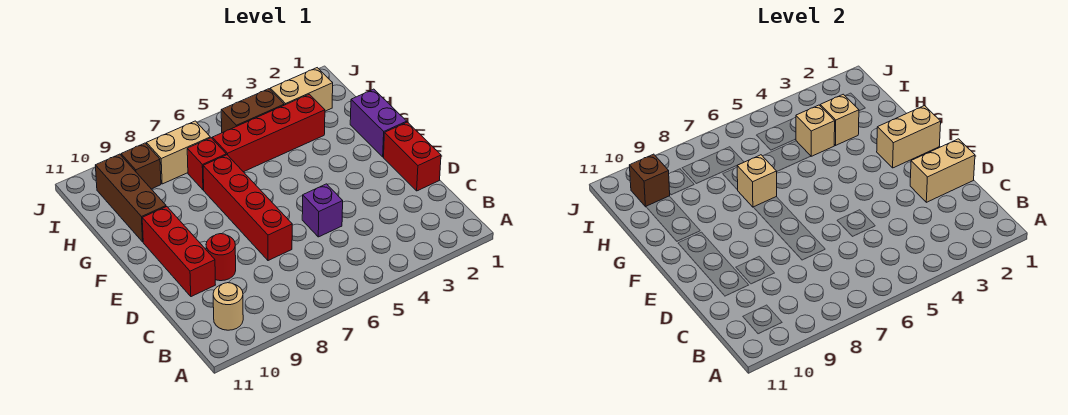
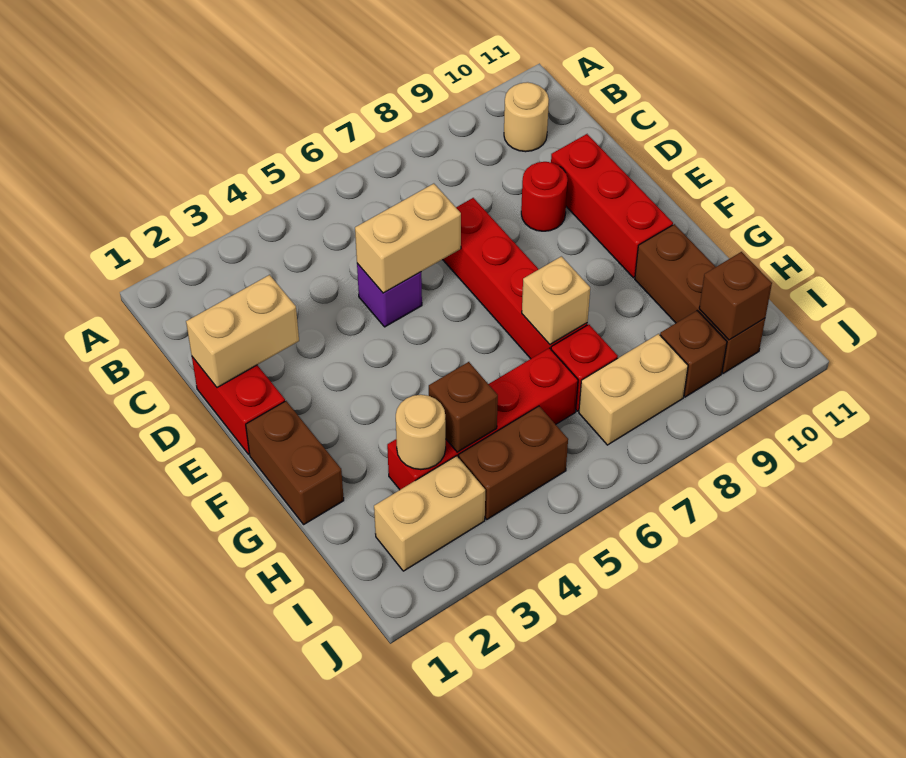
purple 1x2 brick [350,89,407,157] -> brown 1x2 brick [246,401,344,524]
tan 1x2 brick [877,106,941,168] -> tan 1x2 brick moved to [355,184,461,293]
tan 1x1 brick [820,94,859,145] -> tan 1x1 round brick [396,395,446,470]
tan 1x1 brick [796,105,835,156] -> brown 1x1 brick [429,362,498,452]

